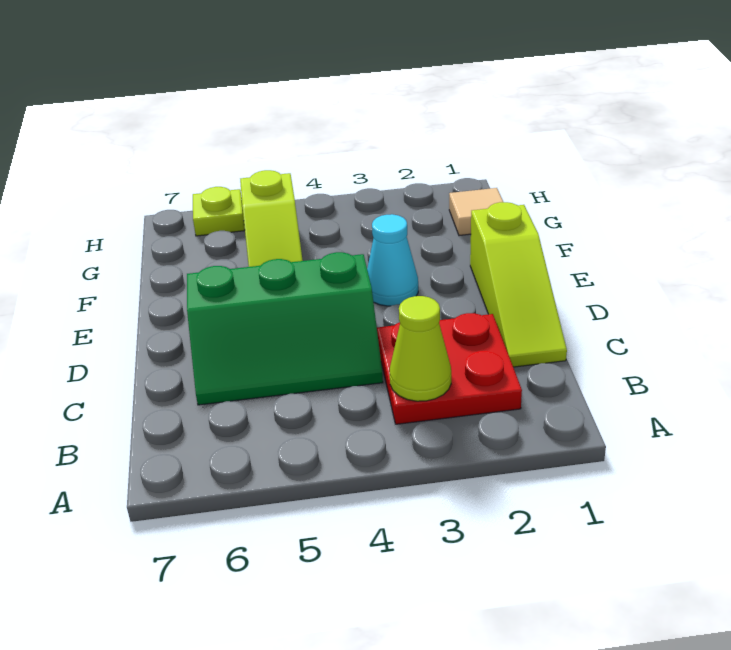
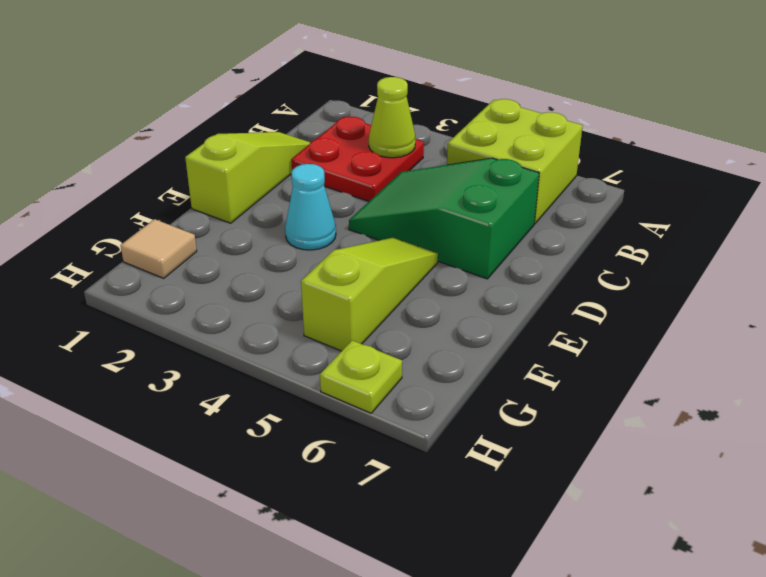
none -> lime 2x2 brick [447,99,583,224]
green 2x3 slope [187,252,383,405] -> green 2x3 slope turned to [349,158,539,279]

